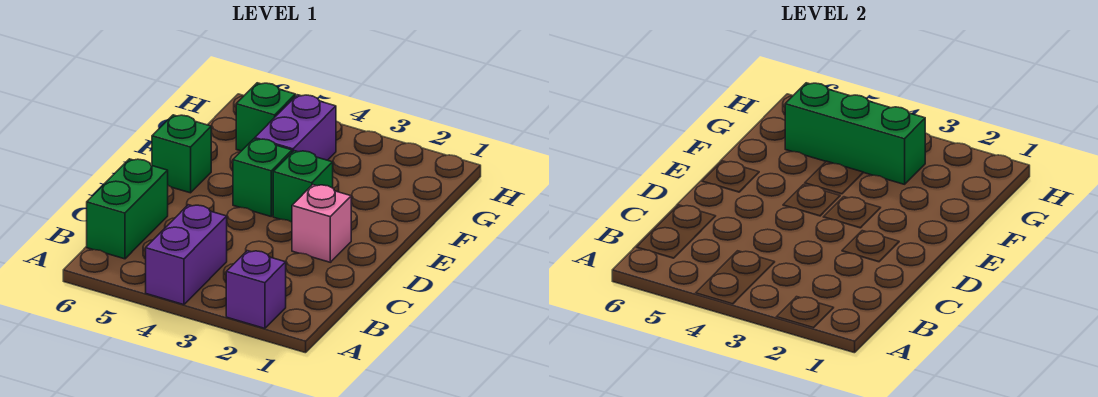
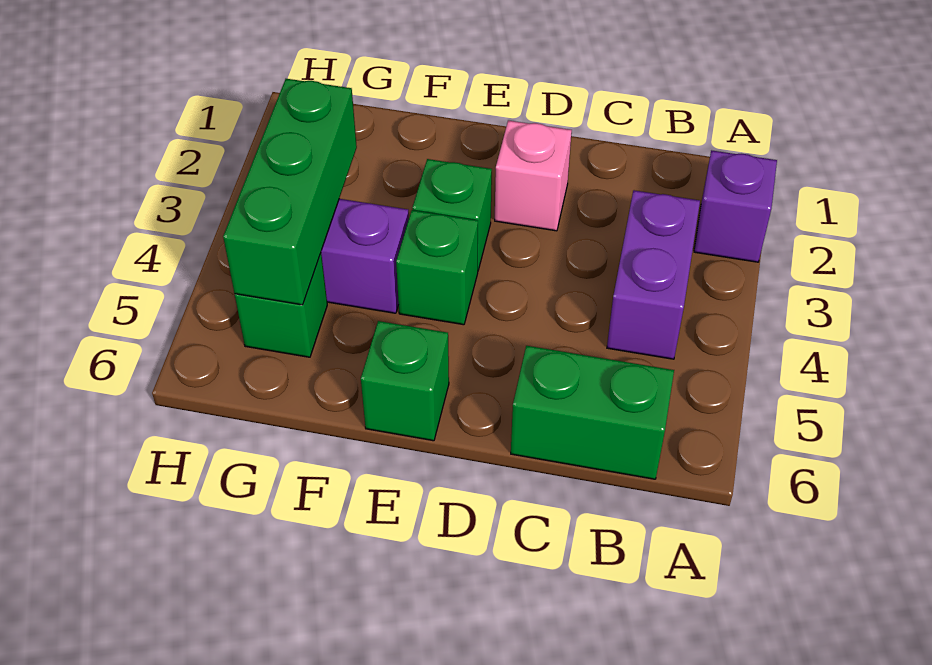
purple 1x2 brick [146,205,227,305] -> purple 1x2 brick turned to [607,190,700,359]

